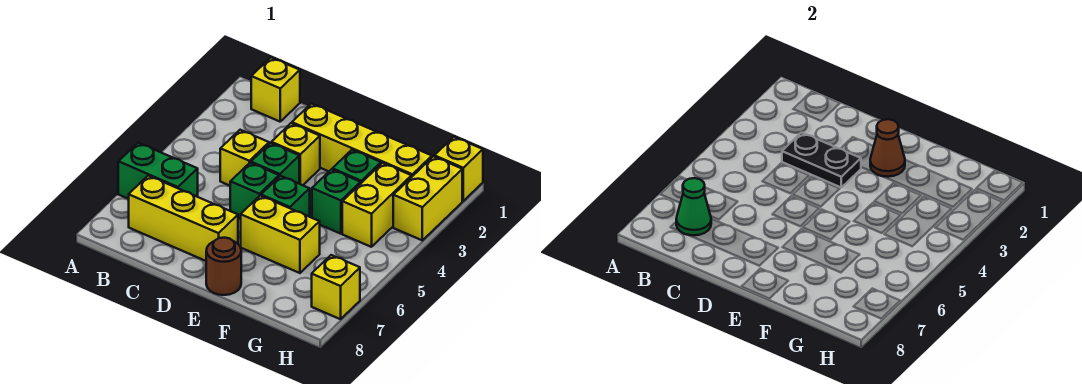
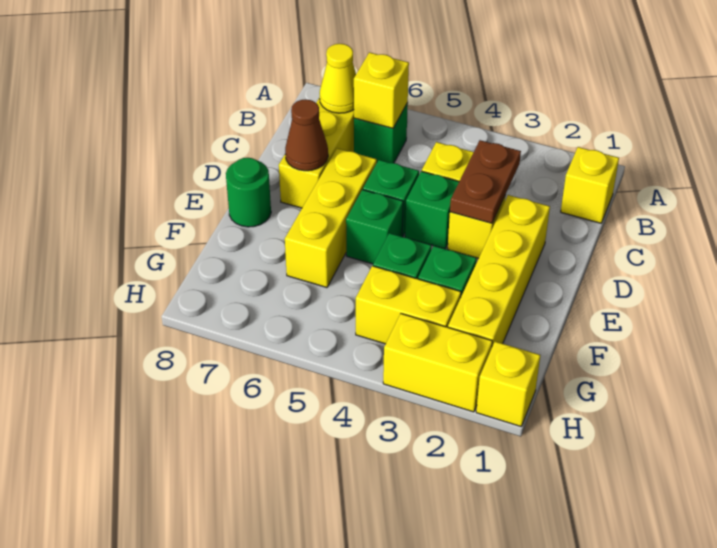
green 1x2 brick [118,143,198,199] -> green 1x1 brick [354,103,408,163]
green 1x1 cone [676,178,711,235] -> yellow 1x1 cone [320,44,356,113]
black 1x2 plate [782,132,861,187] -> brown 1x2 plate [450,140,521,223]
brown 1x1 cone [870,119,905,177] -> brown 1x1 cone moved to [285,99,328,171]
yellow 1x2 brick [241,196,320,273] -> yellow 1x3 brick [285,148,377,288]
brown 1x1 round brick [206,238,241,295] -> green 1x1 round brick [226,158,271,227]
yellow 1x1 brick [312,255,360,319] -> yellow 1x1 brick moved to [354,52,409,128]

